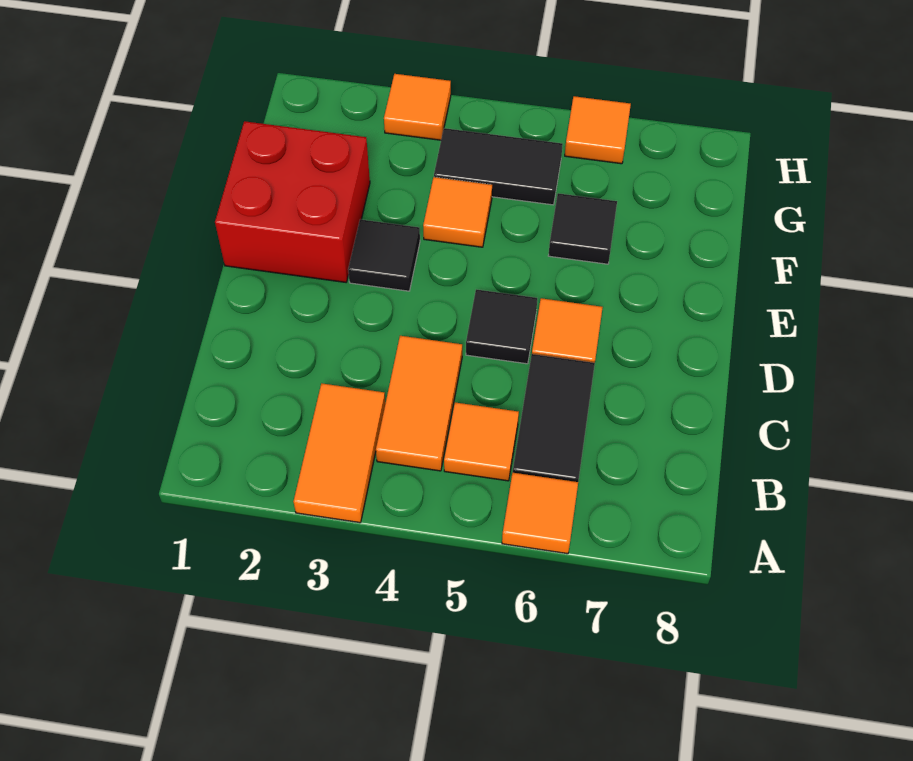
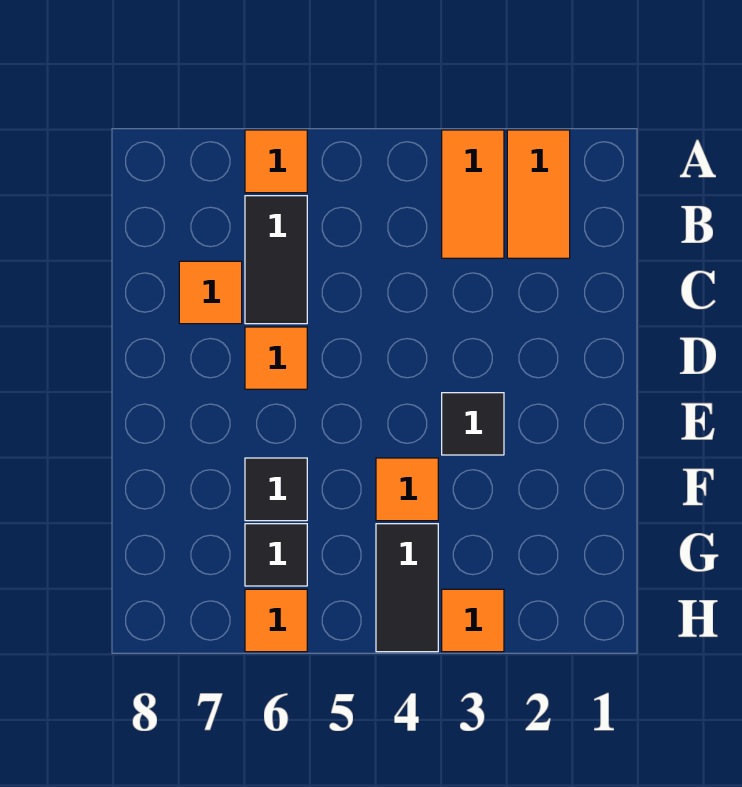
orange 1x2 tile [376,336,462,471] -> orange 1x2 tile moved to [507,130,570,258]
orange 1x1 tile [444,402,519,481] -> orange 1x1 tile moved to [179,261,242,324]
black 1x1 tile [466,289,537,364] -> black 1x1 tile moved to [245,524,307,586]
red 2x2 brick [215,121,370,282] -> none
black 1x2 tile [434,128,563,205] -> black 1x2 tile turned to [376,524,438,652]

